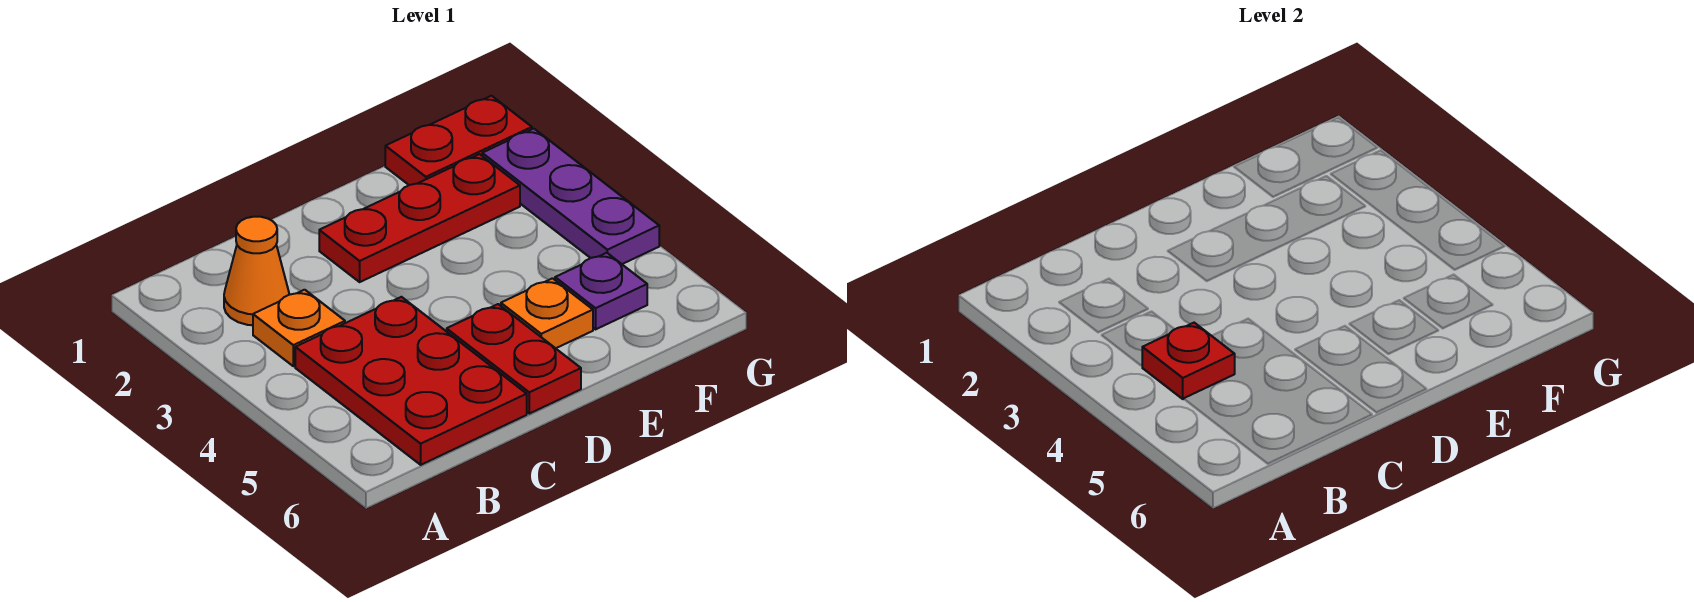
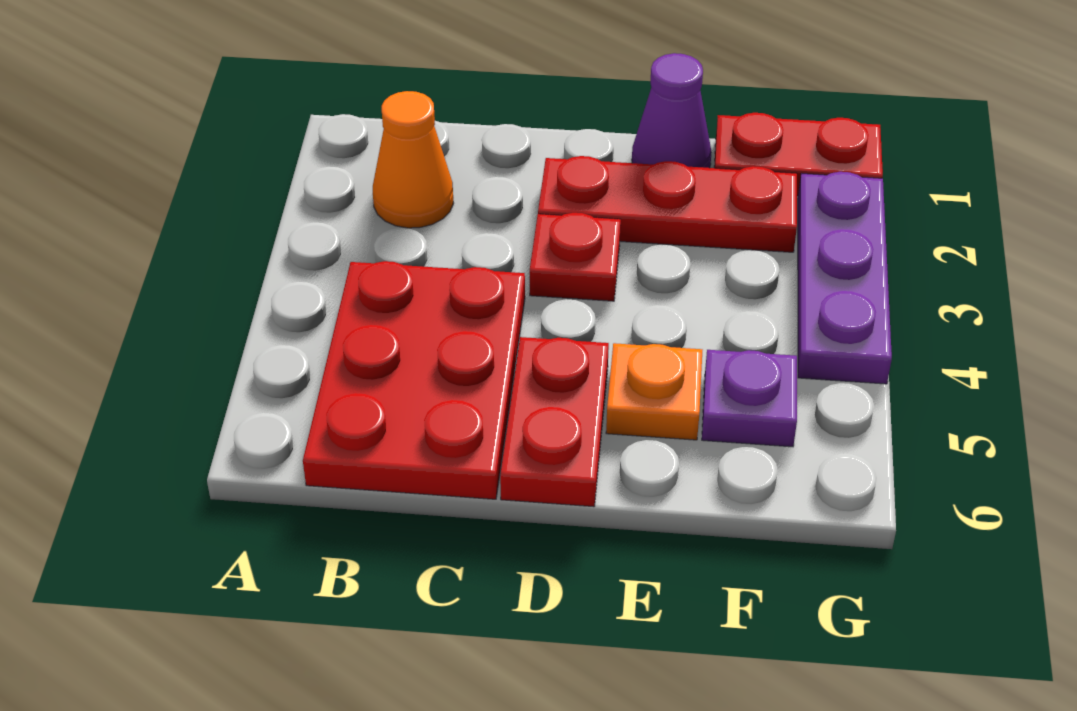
orange 1x1 plate [253,290,345,366] -> none
red 1x1 plate [1142,323,1235,399] -> red 1x1 plate moved to [530,213,621,301]
none -> purple 1x1 cone [632,53,712,168]

